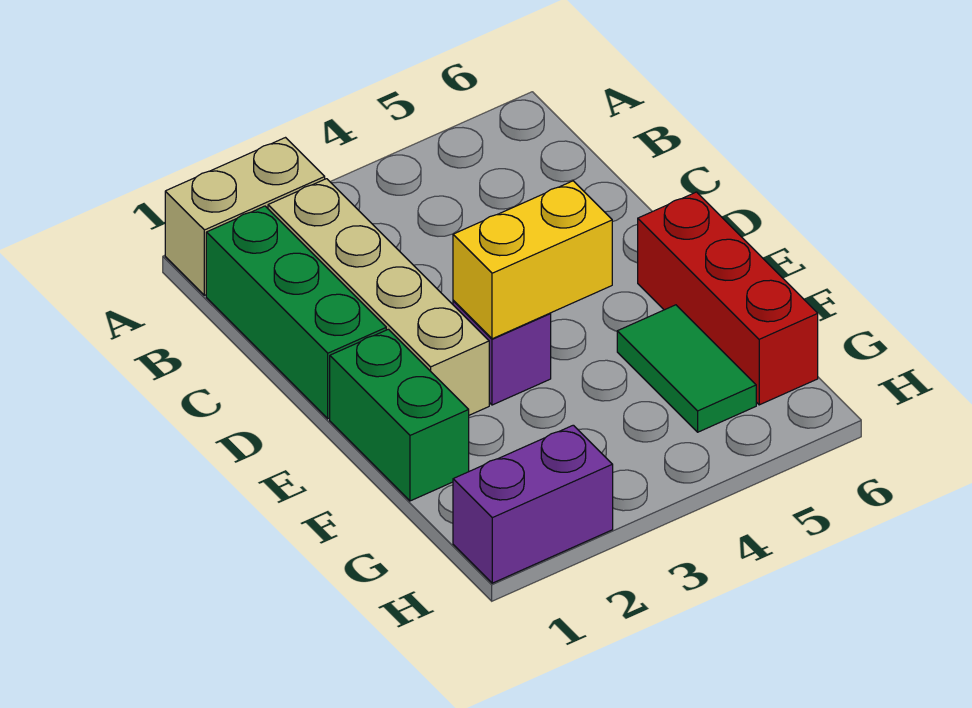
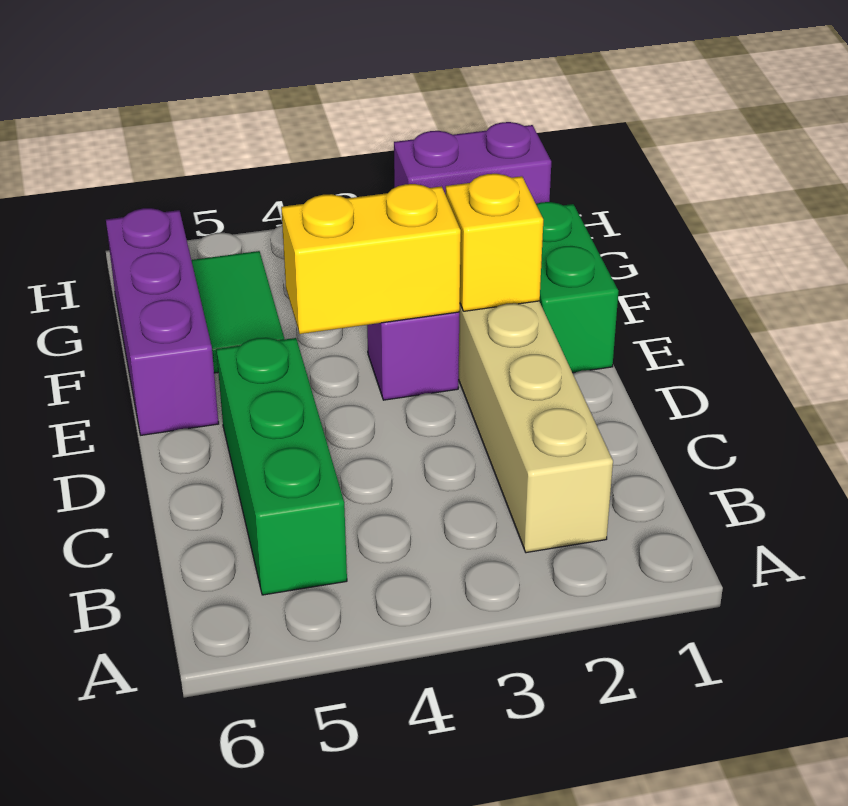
tan 1x2 brick [165,138,325,295] -> none
green 1x3 brick [206,206,386,419] -> green 1x3 brick moved to [217,338,347,595]
none -> yellow 1x1 brick [446,174,543,311]
red 1x3 brick [638,192,818,405] -> purple 1x3 brick [106,208,219,435]

